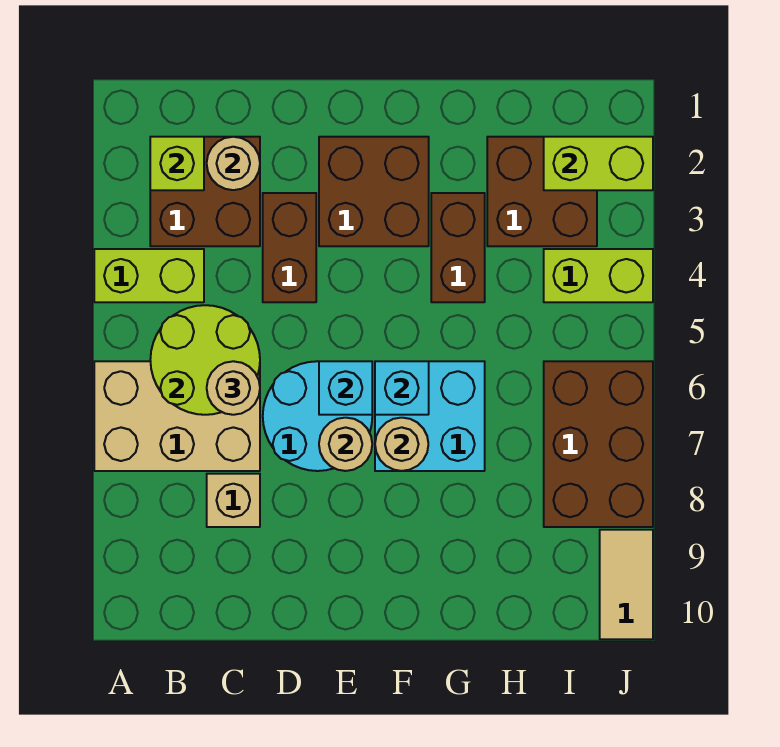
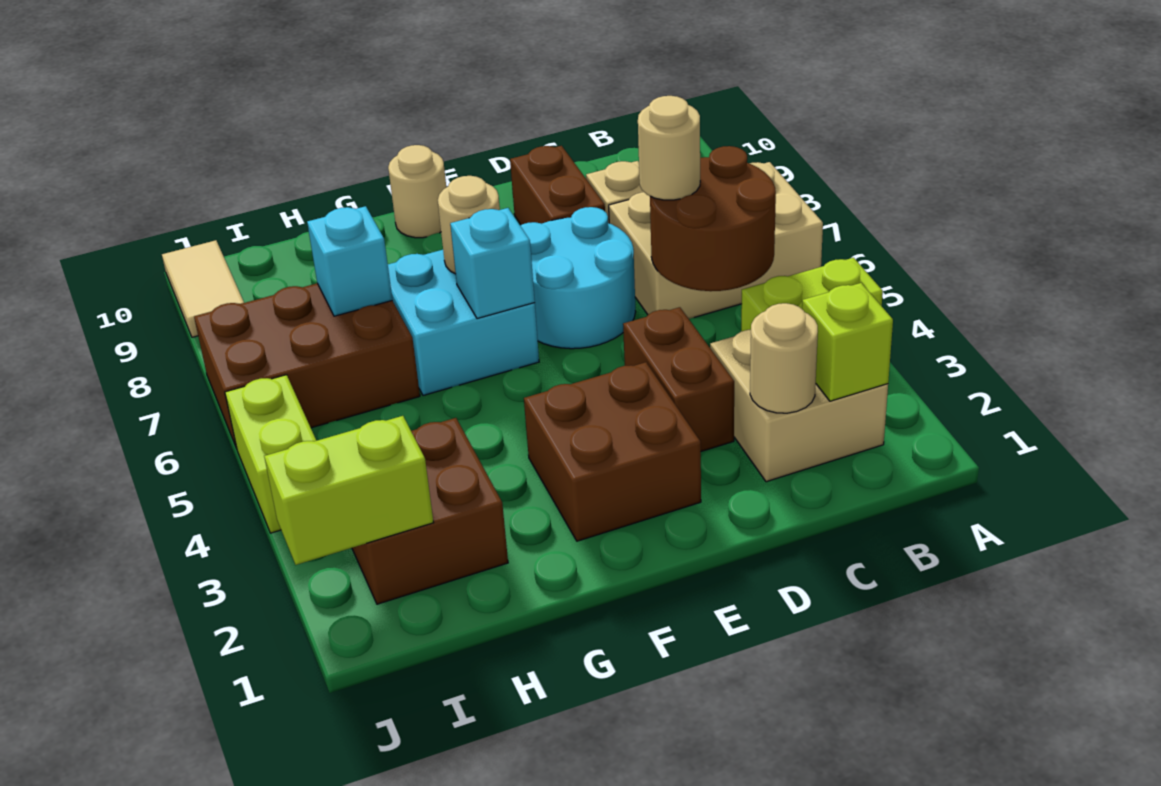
brown 2x2 brick [150,137,260,246] -> tan 2x2 brick [710,330,888,482]
lime 2x2 round brick [150,305,260,415] -> brown 2x2 round brick [650,146,776,291]
cyan 1x1 brick [319,361,372,415] -> cyan 1x1 brick moved to [307,206,392,316]
tan 1x1 round brick [319,418,372,471] -> tan 1x1 round brick moved to [388,145,446,238]
brown 1x2 brick [431,193,485,302] -> brown 1x2 brick moved to [510,146,605,225]
lime 1x2 brick [544,249,653,302] -> lime 1x2 brick turned to [225,375,316,533]
brown 2x3 brick [544,361,653,527] -> brown 2x3 brick turned to [194,283,420,448]

